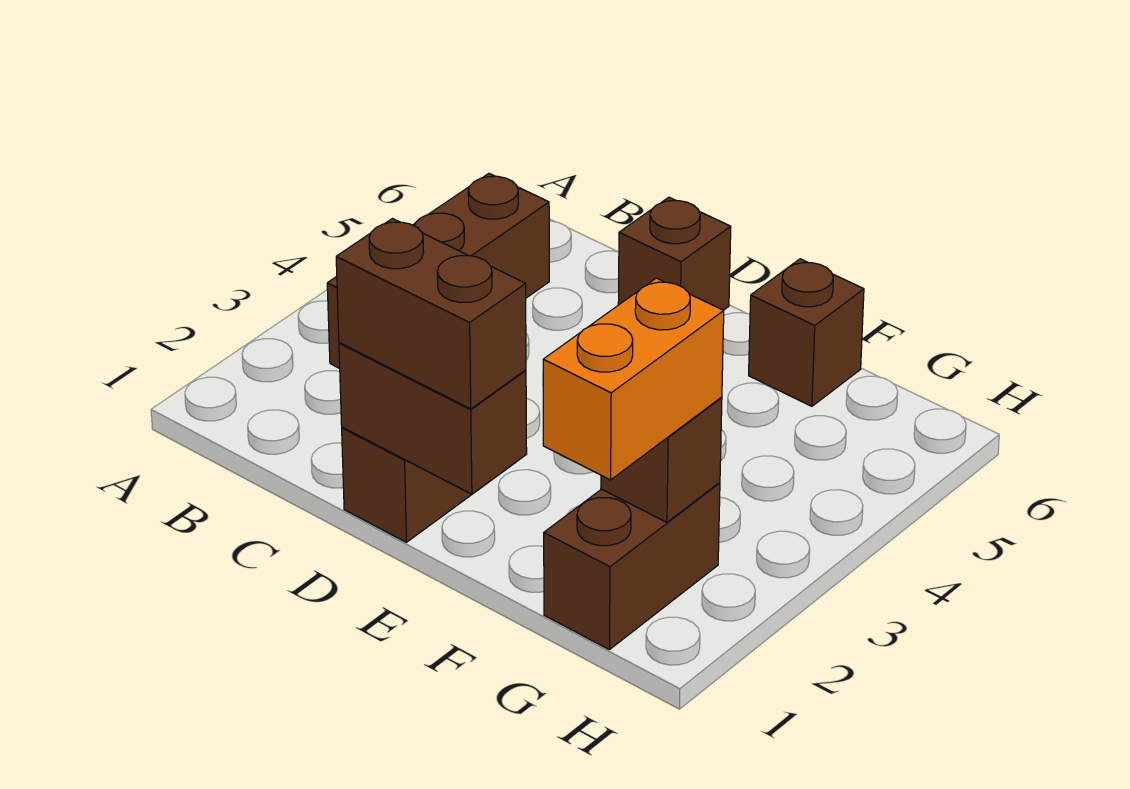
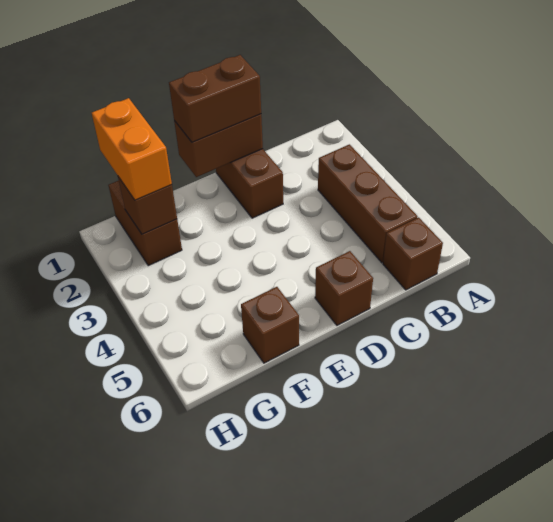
none -> brown 1x1 brick [383,217,443,290]

